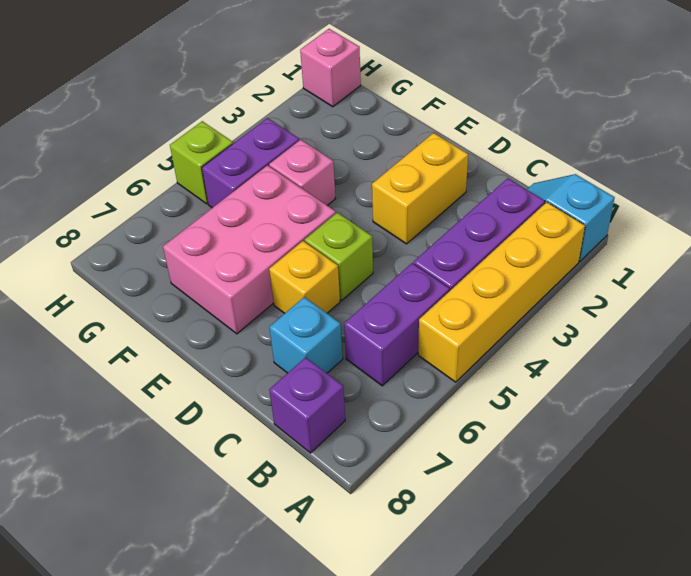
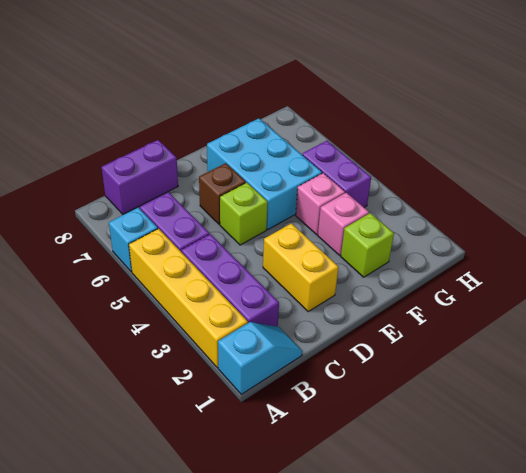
purple 1x1 brick [269,357,345,453] -> purple 1x2 brick [102,140,178,214]
cyan 1x1 brick [269,297,343,373] -> cyan 1x1 brick moved to [109,207,158,272]
yellow 1x1 brick [269,241,340,313] -> brown 1x1 brick [199,163,246,225]
pink 2x3 brick [163,165,336,334] -> cyan 2x3 brick [207,118,322,229]
pink 1x1 brick [300,29,361,107] -> pink 1x1 brick moved to [318,193,369,255]
lime 1x1 brick [170,121,233,204] -> lime 1x1 brick moved to [341,213,394,277]

